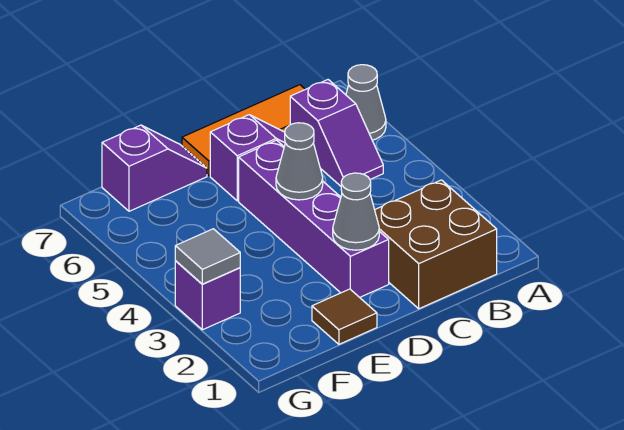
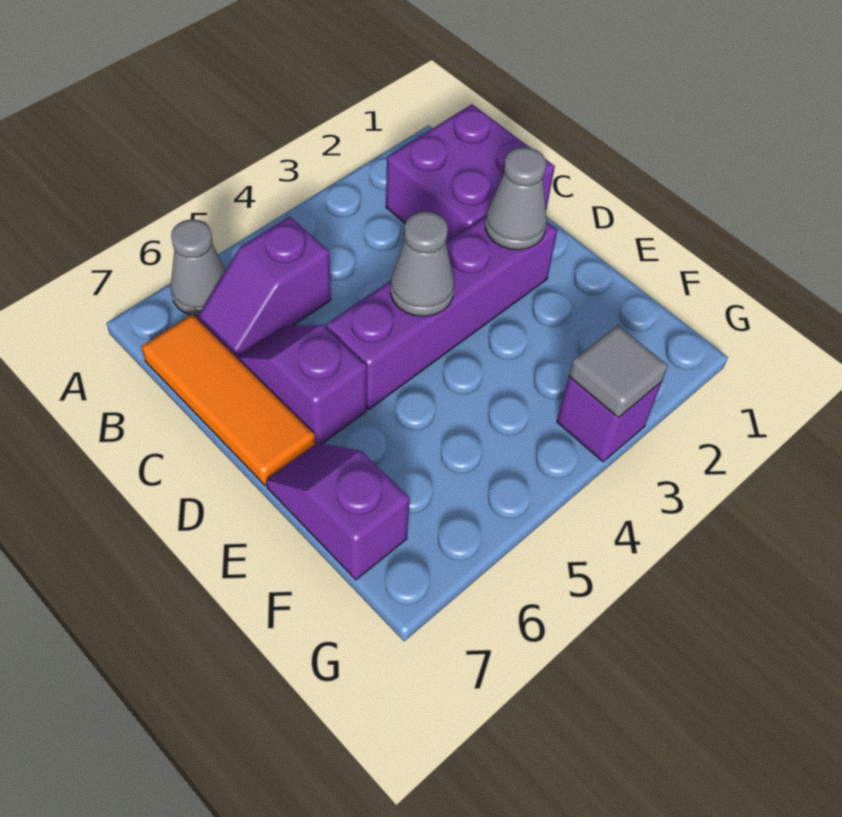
brown 2x2 brick [375,180,497,309] -> purple 2x2 brick [386,104,555,243]
purple 1x2 slope [290,80,383,186] -> purple 1x2 slope turned to [197,217,331,357]
brown 1x1 tile [312,289,377,344] -> none

